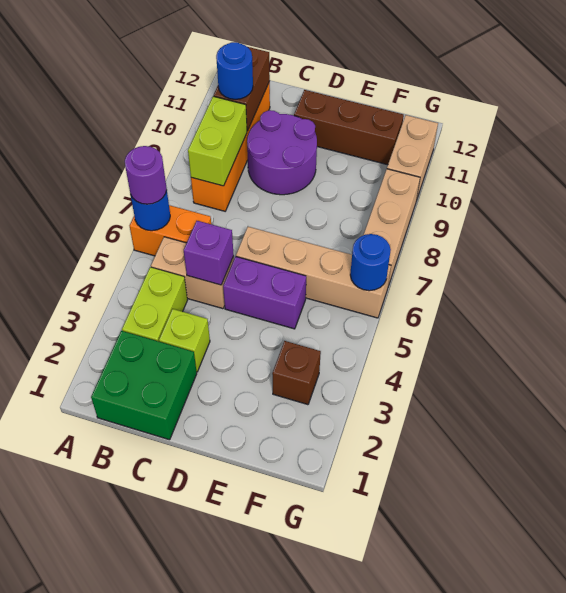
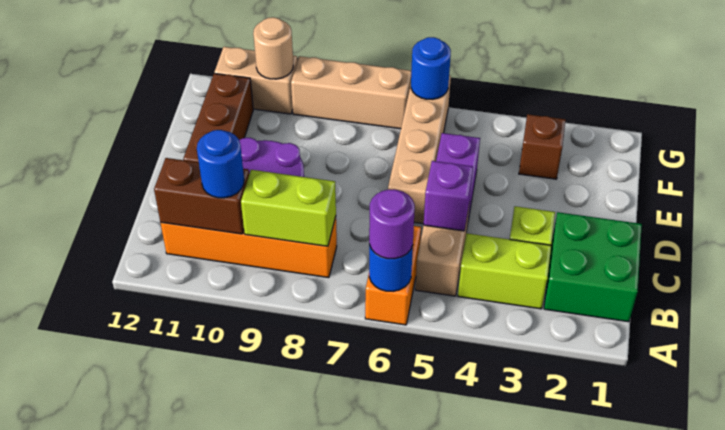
none -> tan 1x1 round brick [253,17,293,79]

